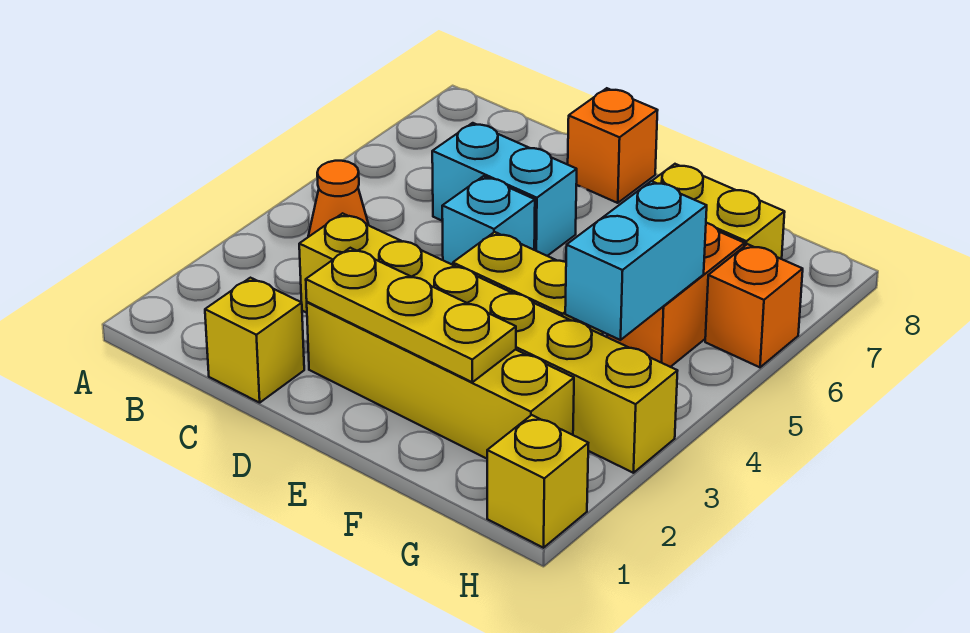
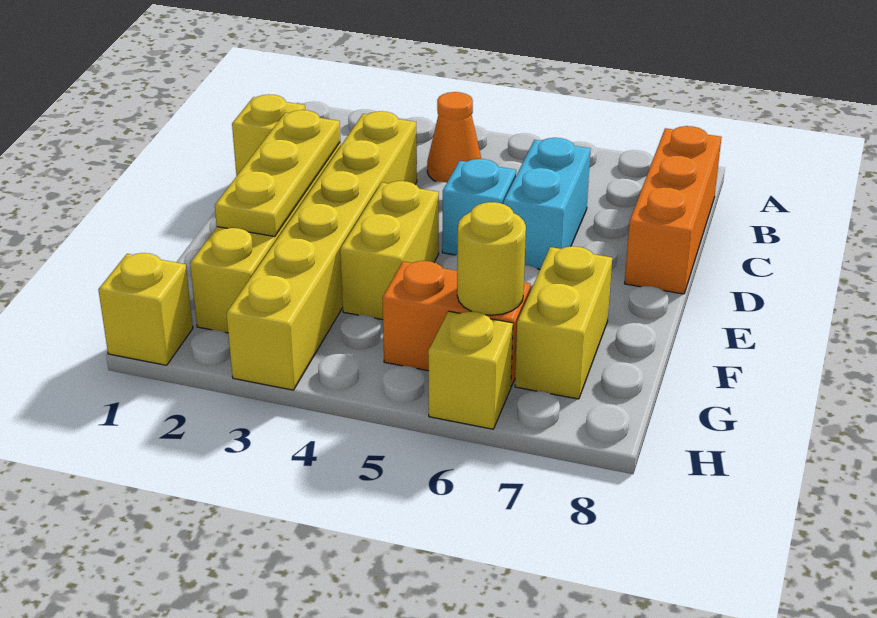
orange 1x1 brick [568,88,658,203] -> orange 1x3 brick [625,126,722,294]
cyan 1x2 brick [565,181,707,340] -> none
none -> yellow 1x1 round brick [457,202,526,315]
orange 1x1 brick [705,244,803,367] -> yellow 1x1 brick [428,311,513,429]

